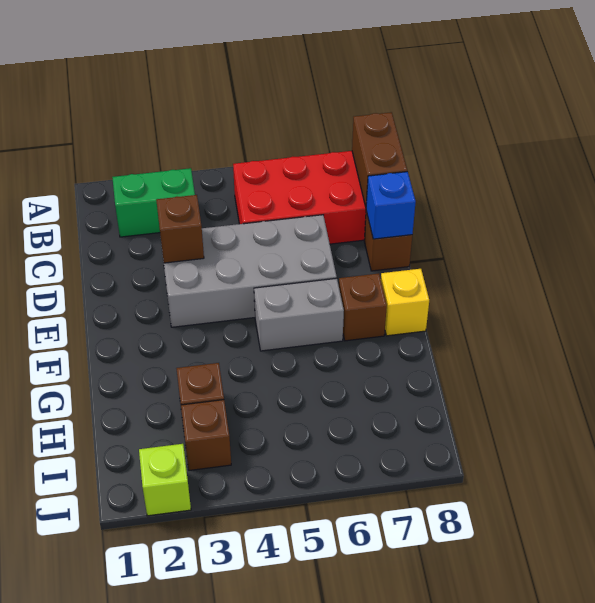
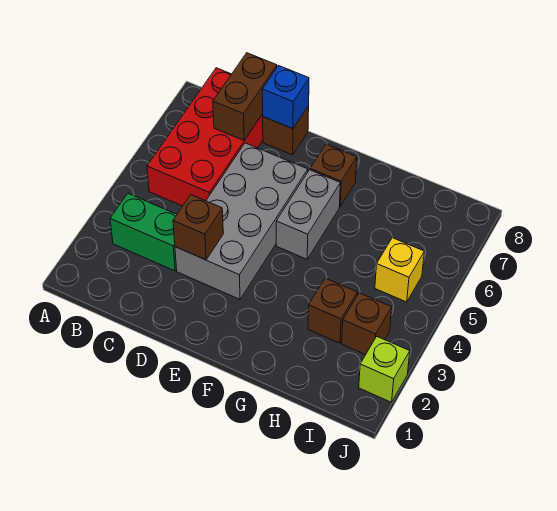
green 1x2 brick [112,168,195,237] -> green 1x2 brick turned to [110,194,177,271]
brown 1x2 brick [352,112,407,207] -> brown 1x2 brick turned to [213,53,277,140]
yellow 1x1 brick [381,269,429,336] -> yellow 1x1 brick moved to [375,237,424,302]

